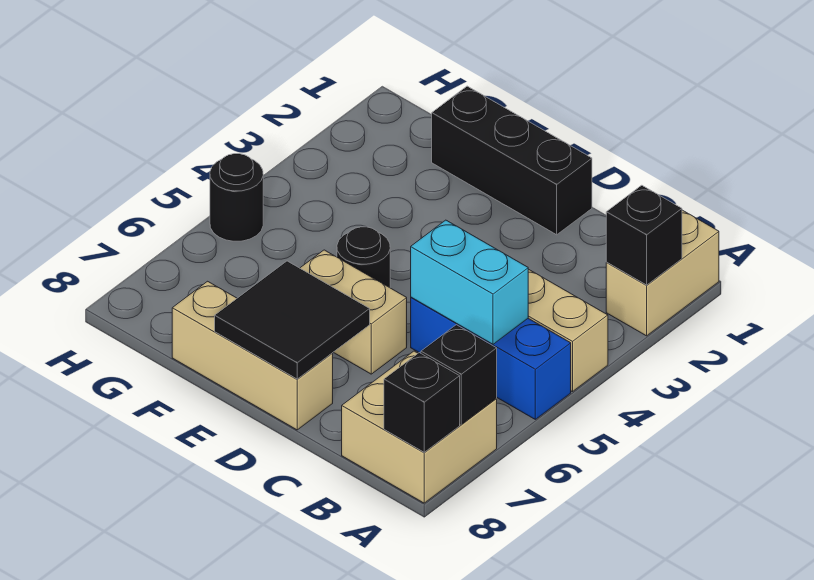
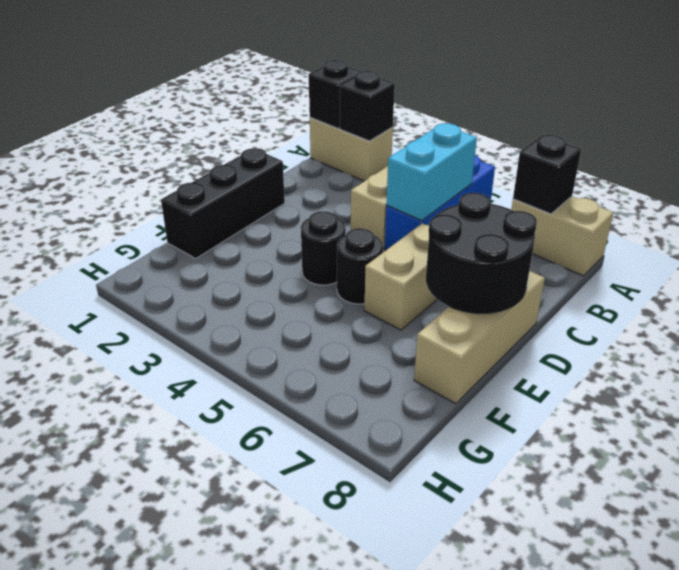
tan 2x2 brick [342,351,497,503] -> tan 1x2 brick [511,196,614,276]
black 1x1 brick [384,353,460,452] -> black 1x1 brick moved to [309,60,361,129]
black 2x2 tile [215,261,370,379] -> black 2x2 round brick [426,193,537,313]
black 1x1 round brick [210,154,263,241] -> black 1x1 round brick moved to [301,211,346,285]

